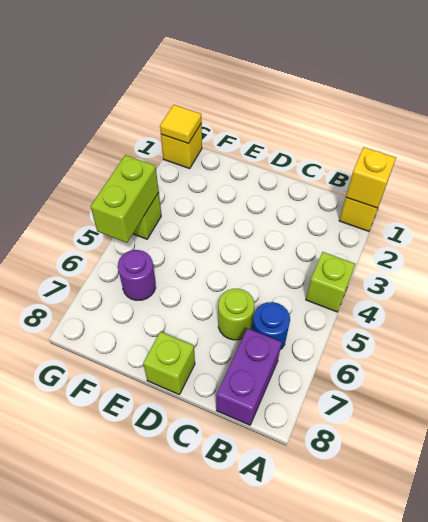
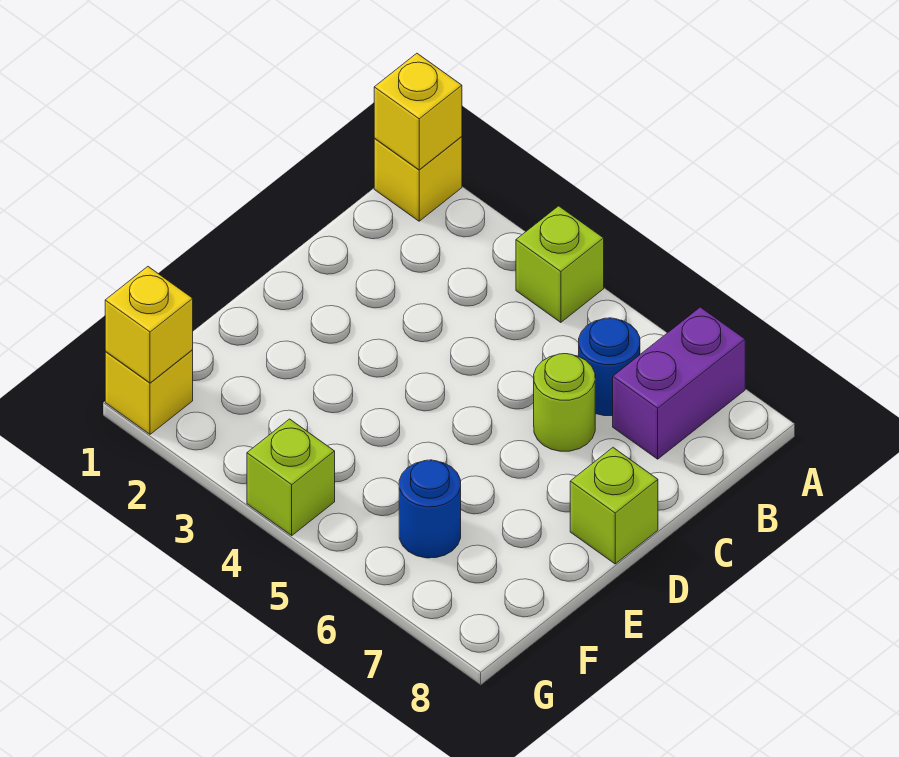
purple 1x2 brick [216,328,282,425] -> purple 1x2 brick turned to [613,307,745,459]
purple 1x1 round brick [118,250,156,300] -> blue 1x1 round brick [399,460,461,558]
yellow 1x1 tile [160,105,202,144] -> yellow 1x1 brick [105,267,193,383]
lime 1x2 brick [91,155,159,243] -> none

